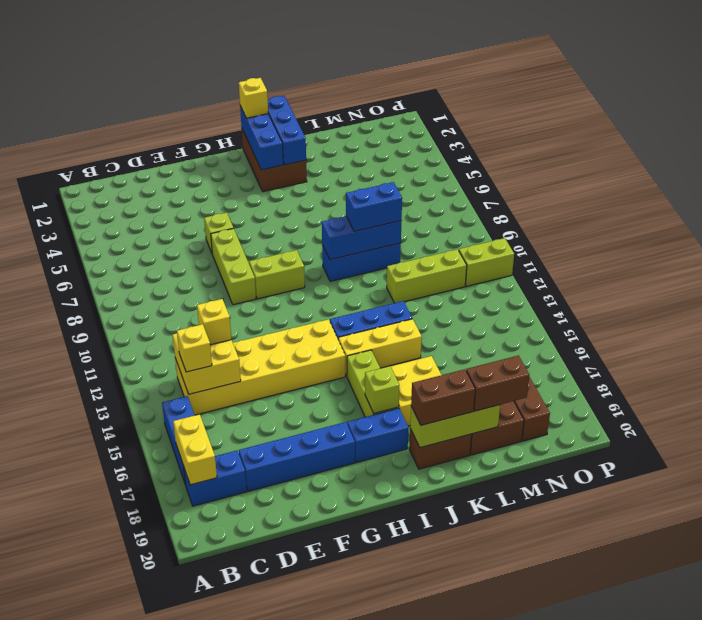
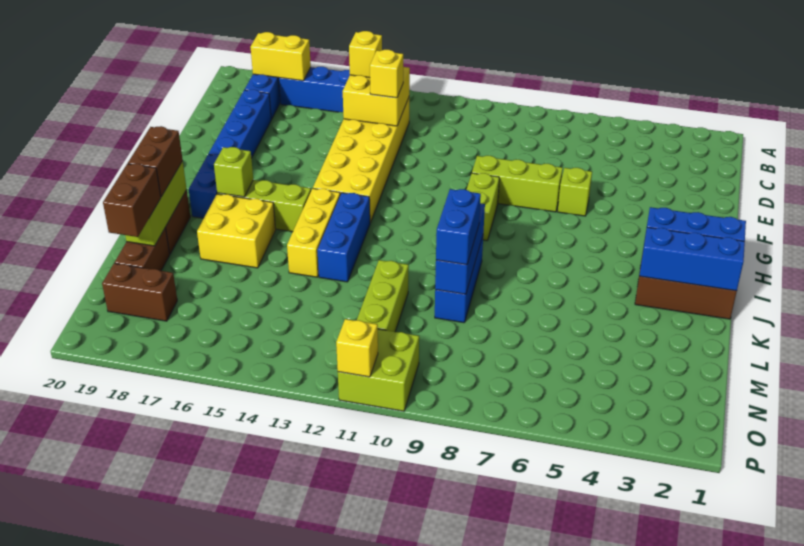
yellow 1x1 brick [239,78,268,118] -> yellow 1x1 brick moved to [336,319,378,377]
lime 1x2 brick [459,238,514,286] -> lime 2x2 brick [338,329,419,411]

